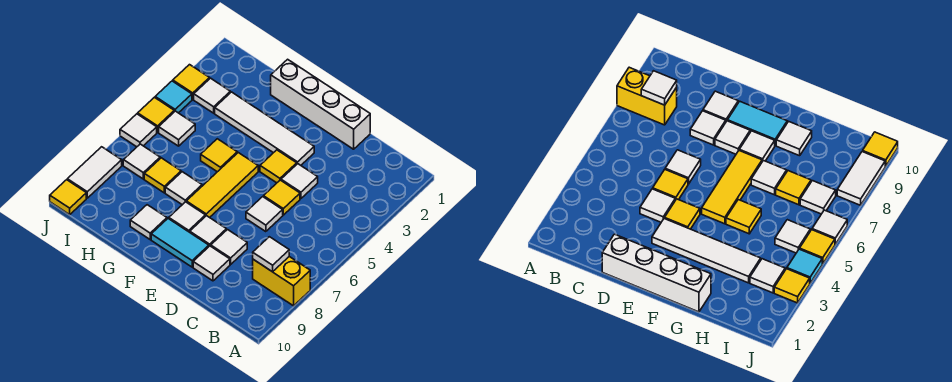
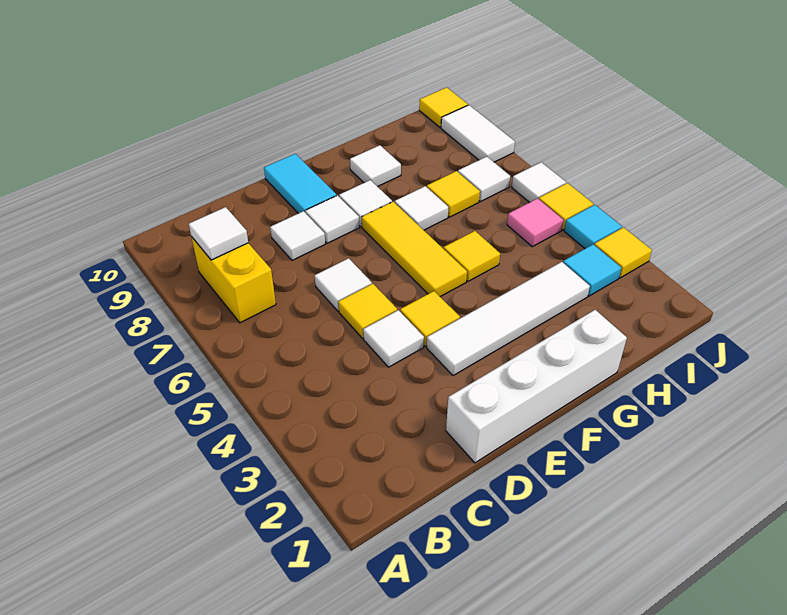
yellow 1x2 brick [253,257,310,306] -> yellow 1x2 brick turned to [192,238,276,323]
white 1x1 tile [193,246,230,281] -> none
cyan 1x2 tile [151,218,209,267] -> cyan 1x2 tile turned to [264,154,336,213]
white 1x1 tile [194,78,230,113] -> cyan 1x1 tile [563,244,621,296]
white 1x1 tile [159,111,195,146] -> pink 1x1 tile [507,198,563,247]

